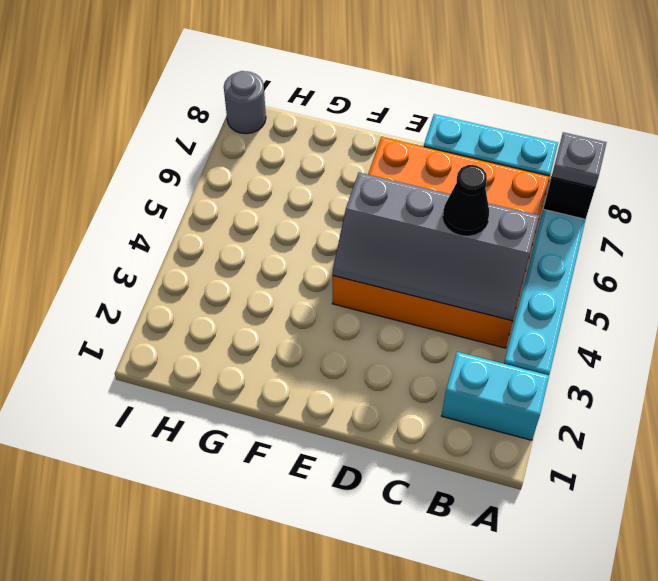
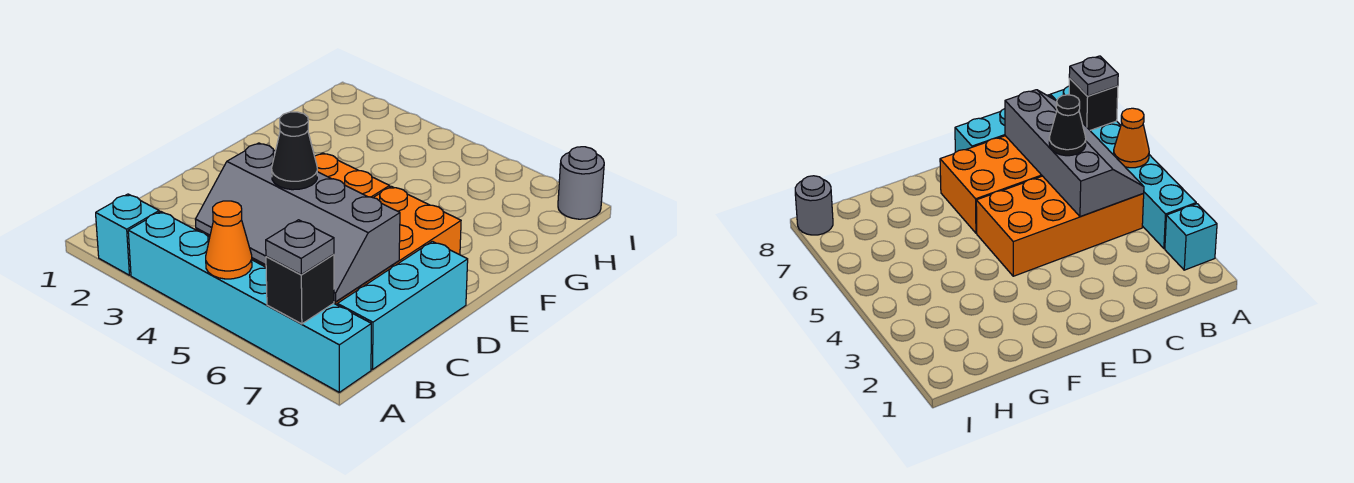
cyan 1x2 brick [442,352,549,440] -> cyan 1x1 brick [96,194,159,275]
none -> orange 1x1 cone [206,201,252,279]
grey 2x4 slope [333,173,539,321] -> grey 2x4 slope turned to [195,143,400,302]

